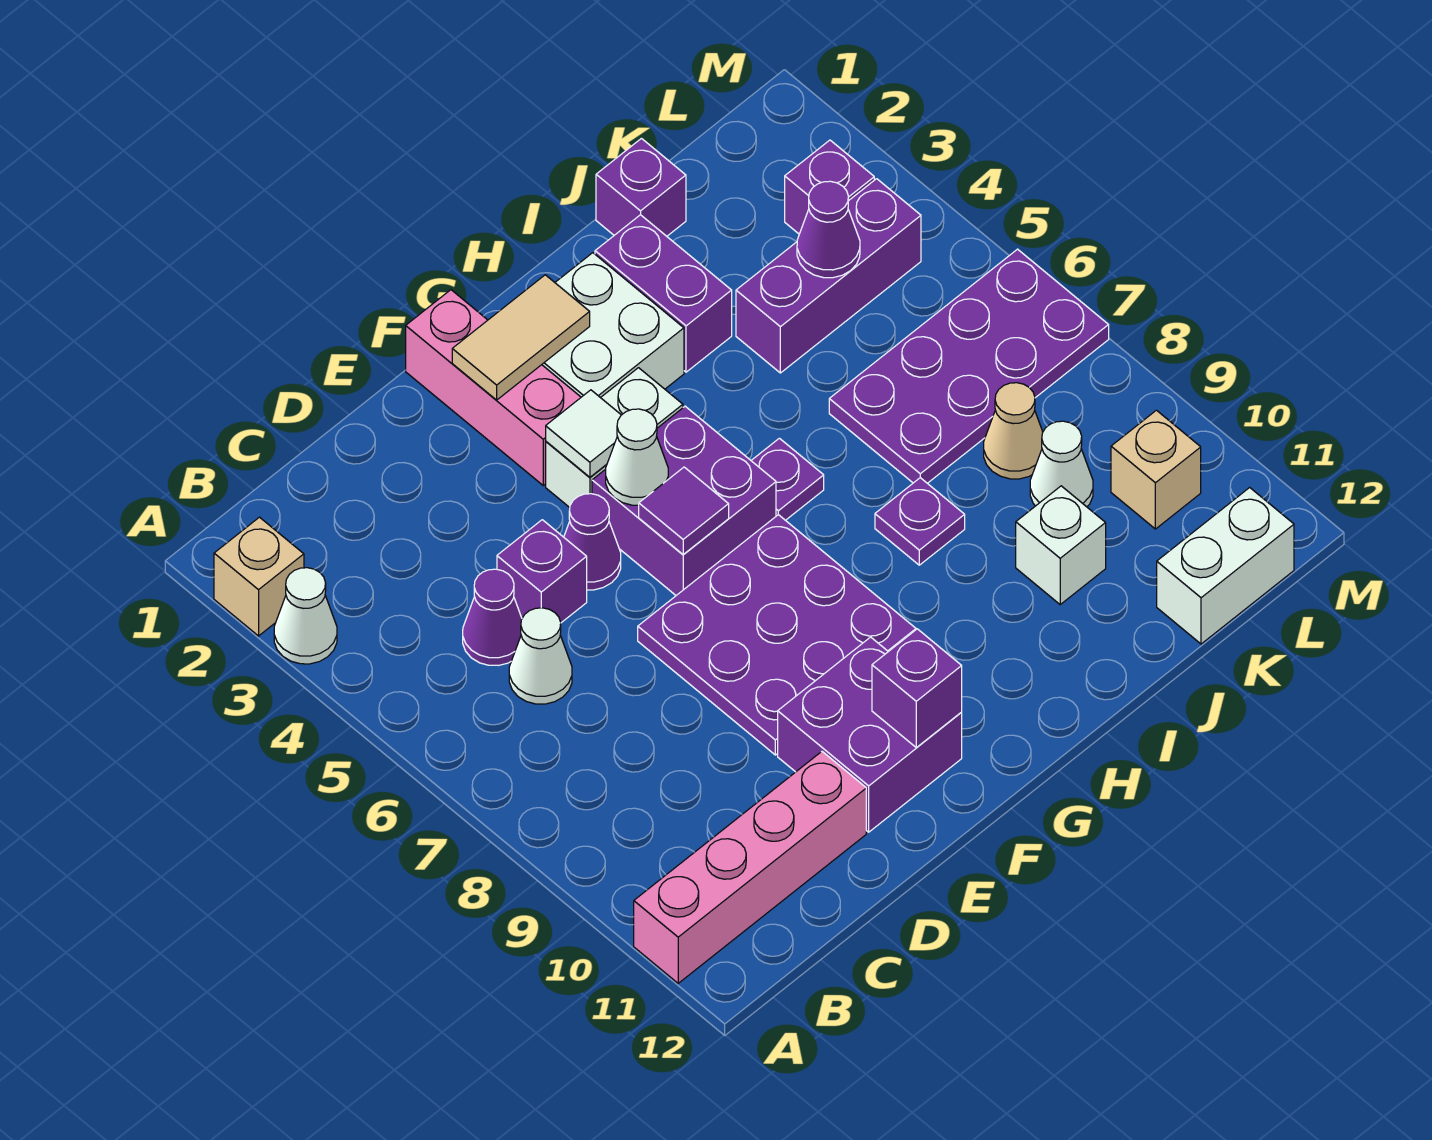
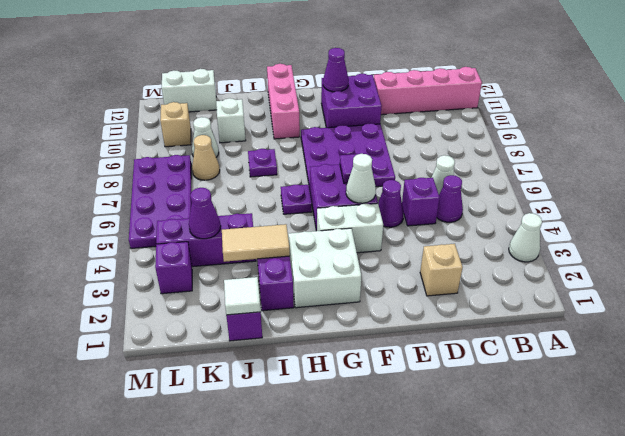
tan 1x1 brick [214,517,304,636] -> tan 1x1 brick moved to [420,244,463,296]
pink 1x3 brick [406,290,581,485] -> pink 1x3 brick moved to [267,64,300,139]
tan 1x2 tile [452,275,590,400] -> tan 1x2 tile moved to [222,224,290,262]
white 1x1 tile [546,390,621,477] -> white 1x1 tile moved to [224,277,261,315]
purple 1x1 brick [872,629,962,747] -> purple 1x1 cone [323,48,349,92]
purple 2x4 plate [829,249,1109,483] -> purple 2x4 plate turned to [129,155,192,248]

